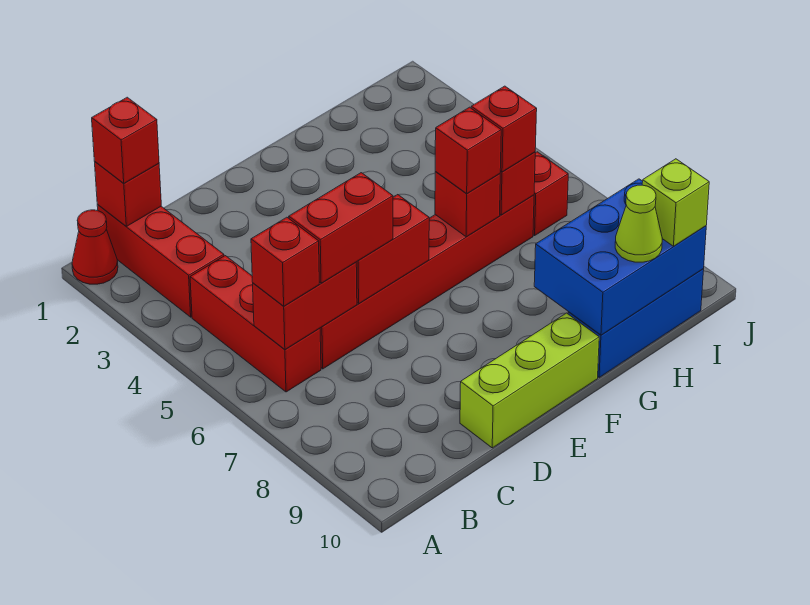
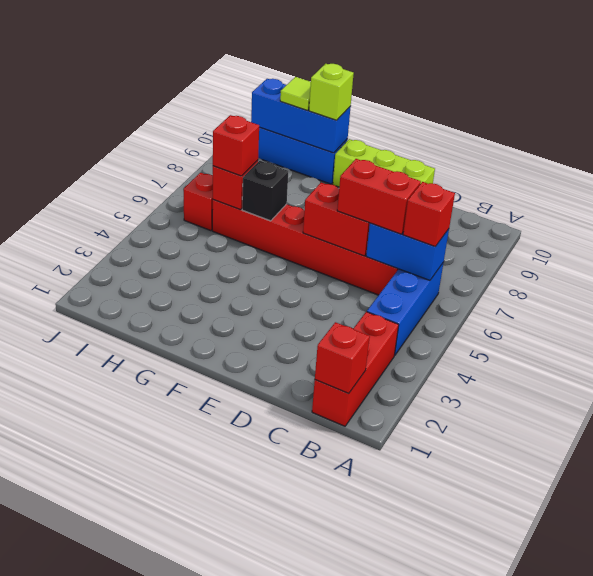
red 1x1 cone [72,210,118,284] -> none
red 1x1 brick [92,97,159,183] -> none
red 1x3 brick [190,256,321,392] -> blue 1x3 brick [367,263,443,355]
red 1x2 brick [253,262,357,349] -> blue 1x2 brick [366,223,449,280]
red 1x1 brick [435,172,500,237] -> black 1x1 brick [242,161,288,221]
red 1x1 brick [435,107,501,193] -> none
blue 2x3 brick [534,179,706,335] -> blue 1x3 brick [251,79,351,153]
lime 1x1 cone [615,185,662,262] -> lime 1x1 tile [280,77,311,110]
lime 1x1 brick [642,159,709,246] -> lime 1x1 brick moved to [309,64,354,120]

